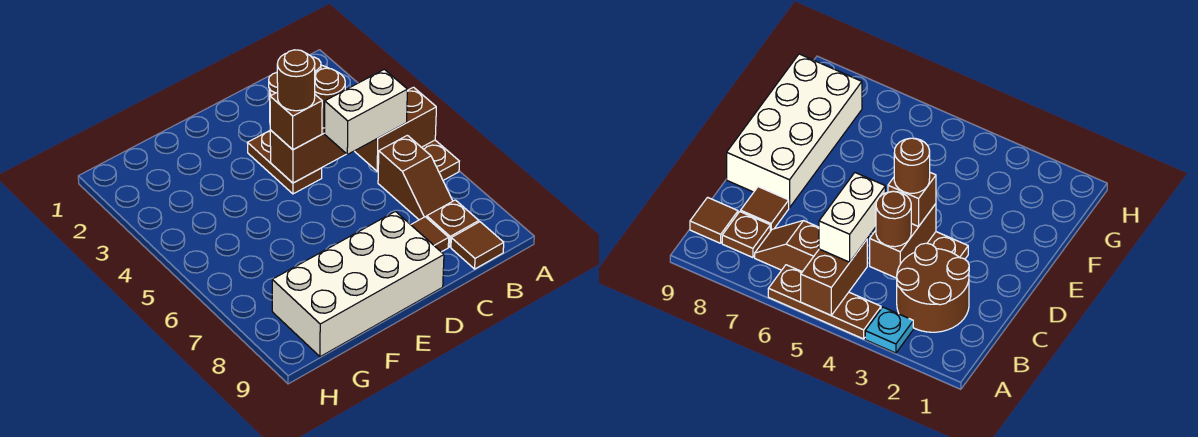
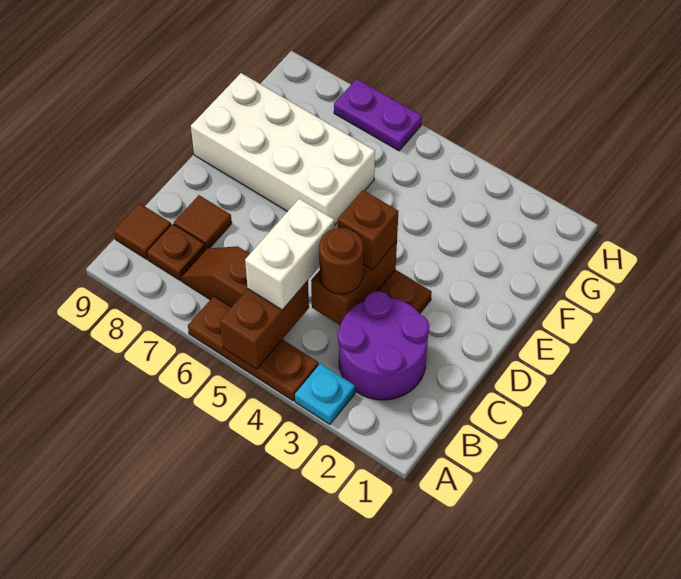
brown 2x2 round brick [897,243,969,332] -> purple 2x2 round brick [338,291,429,400]
brown 1x1 round brick [277,50,315,111] -> none
white 2x4 brick [272,211,444,357] -> white 2x4 brick turned to [191,73,375,225]
none -> purple 1x2 plate [334,79,422,151]

